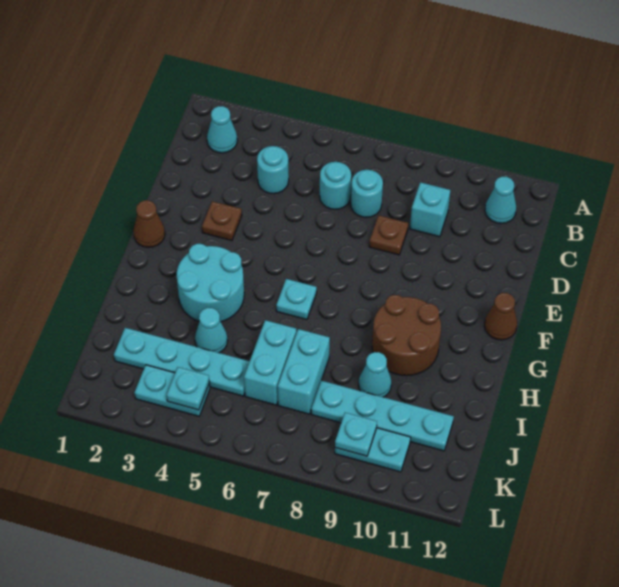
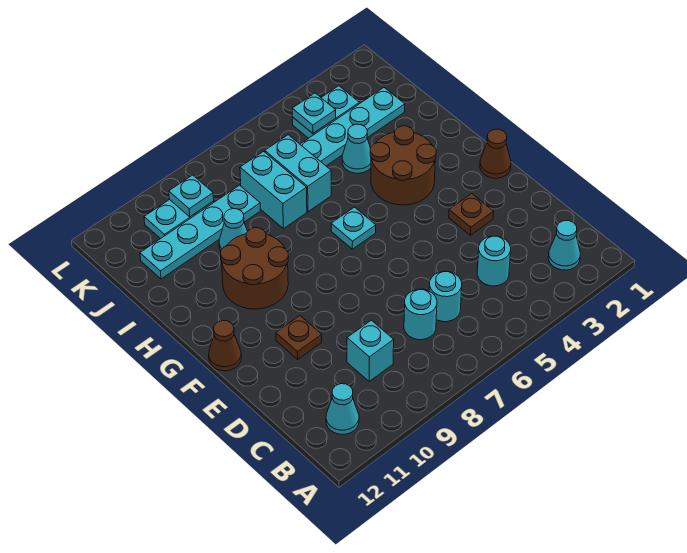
brown 1x1 plate [369,215,408,255] -> brown 1x1 plate moved to [276,316,322,359]
cyan 2x2 round brick [177,244,244,322] -> brown 2x2 round brick [370,126,436,205]

